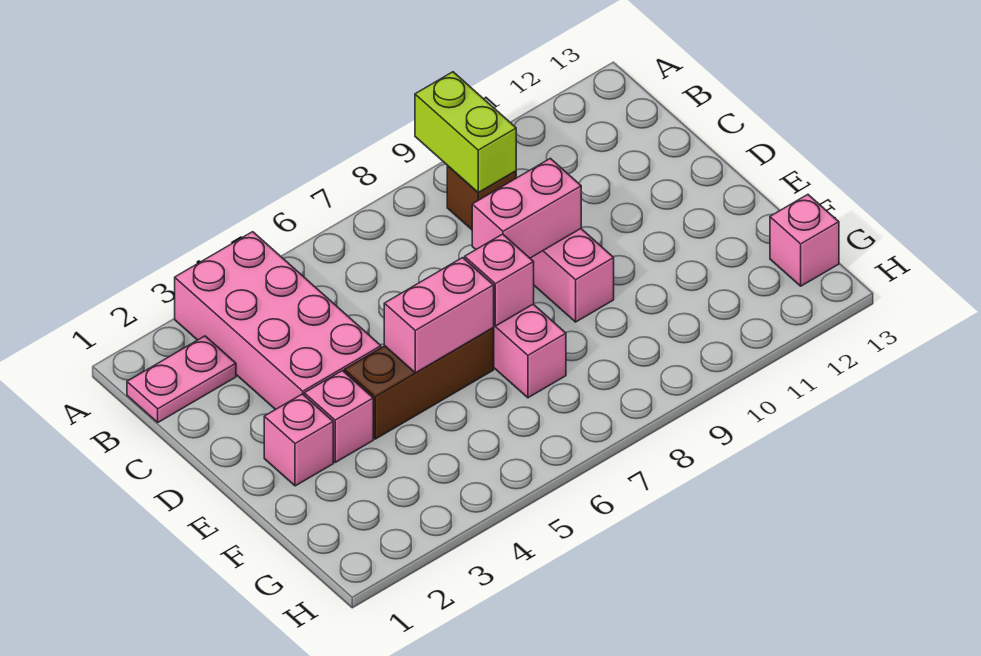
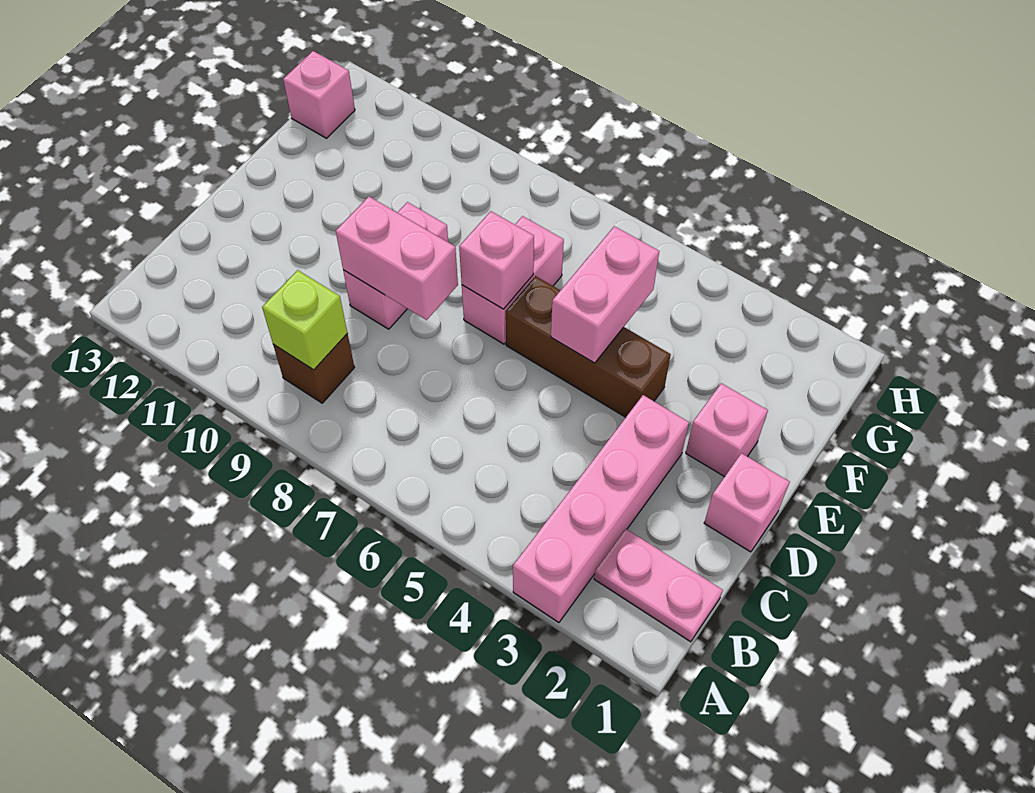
pink 2x4 brick [175,232,381,410] -> pink 1x4 brick [513,395,689,623]
lime 1x2 brick [415,72,516,192] -> lime 1x1 brick [262,270,347,370]
pink 1x1 brick [304,371,373,462] -> pink 1x1 brick moved to [704,453,790,552]
pink 1x2 brick [384,258,494,373] -> pink 1x2 brick turned to [551,226,659,363]

